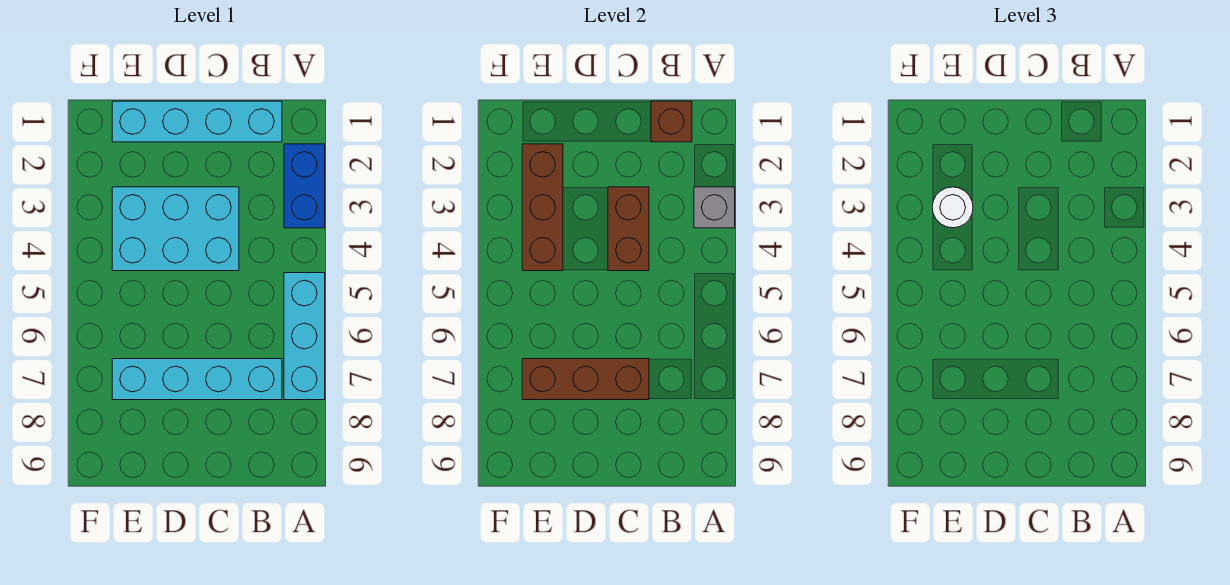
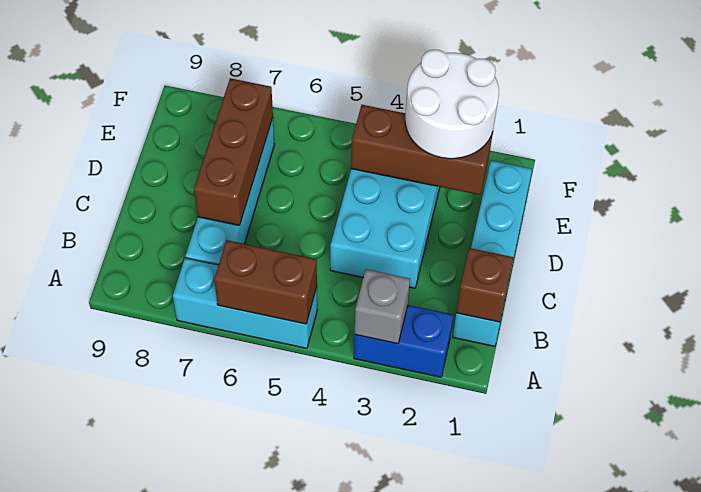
brown 1x2 brick [608,187,649,271] -> brown 1x2 brick moved to [214,240,317,324]
white 1x1 round brick [932,187,973,228] -> white 2x2 round brick [405,50,499,159]

